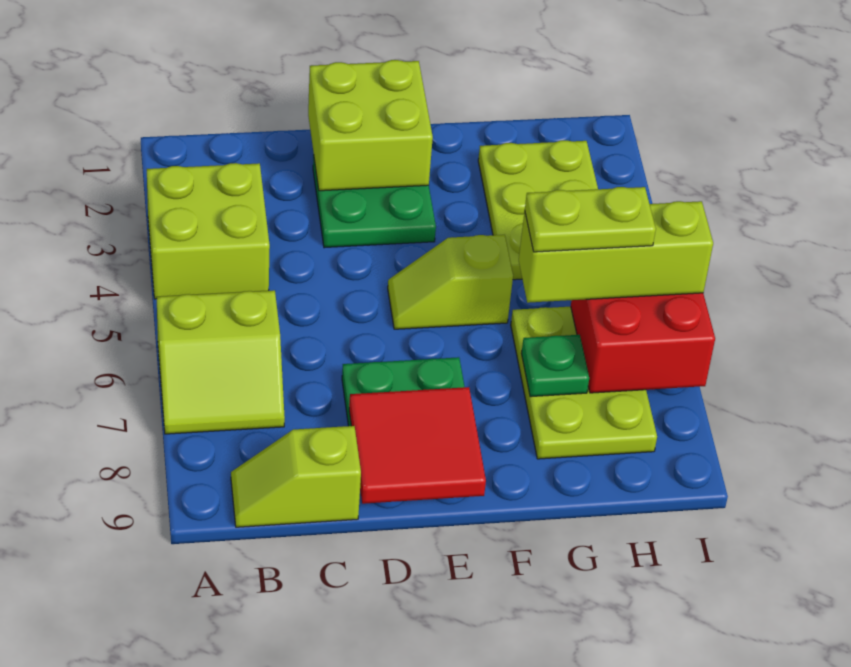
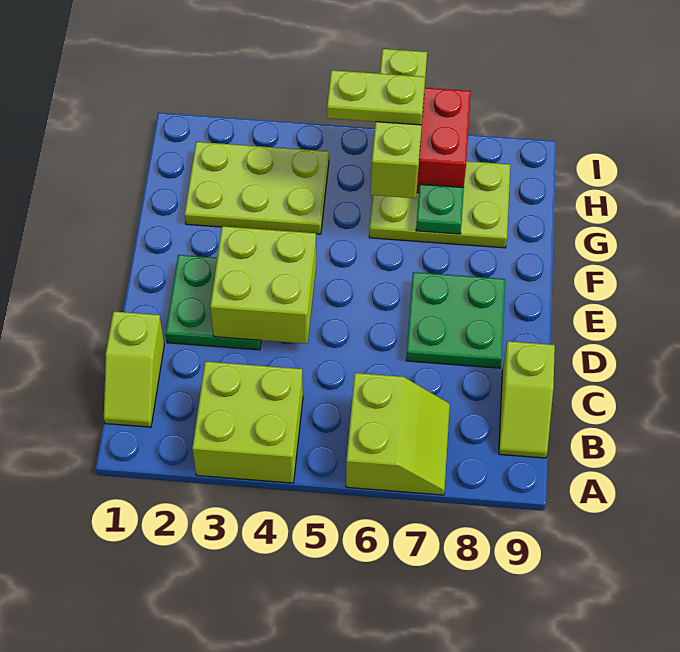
lime 2x2 brick [308,60,433,191] -> lime 2x2 brick moved to [210,226,316,344]
red 2x2 tile [349,387,486,504] -> none
lime 1x2 slope [388,235,513,329] -> lime 1x2 slope moved to [104,311,164,427]
lime 1x2 plate [525,187,656,252] -> lime 1x2 plate turned to [327,70,425,125]

